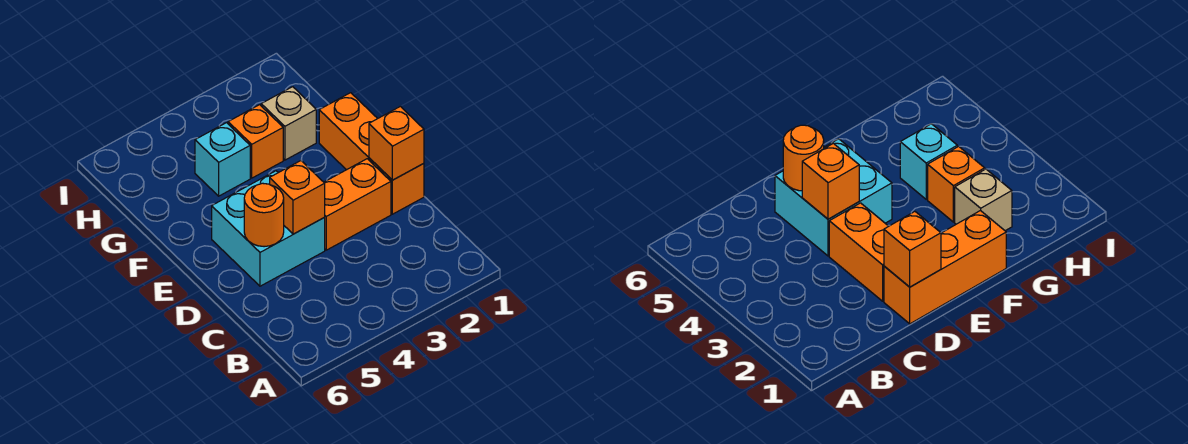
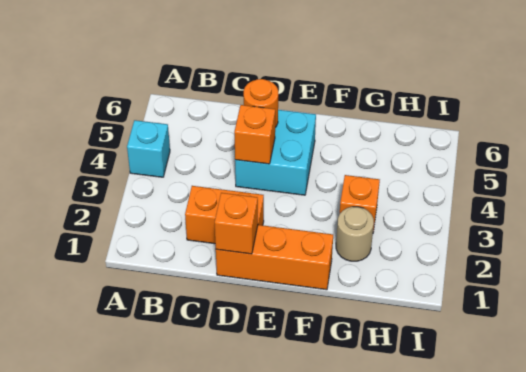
orange 1x2 brick [324,159,391,250] -> orange 1x2 brick turned to [185,186,264,244]
tan 1x1 brick [261,87,316,160] -> tan 1x1 round brick [336,207,374,261]
cyan 1x1 brick [195,123,250,196] -> cyan 1x1 brick moved to [127,120,170,177]

